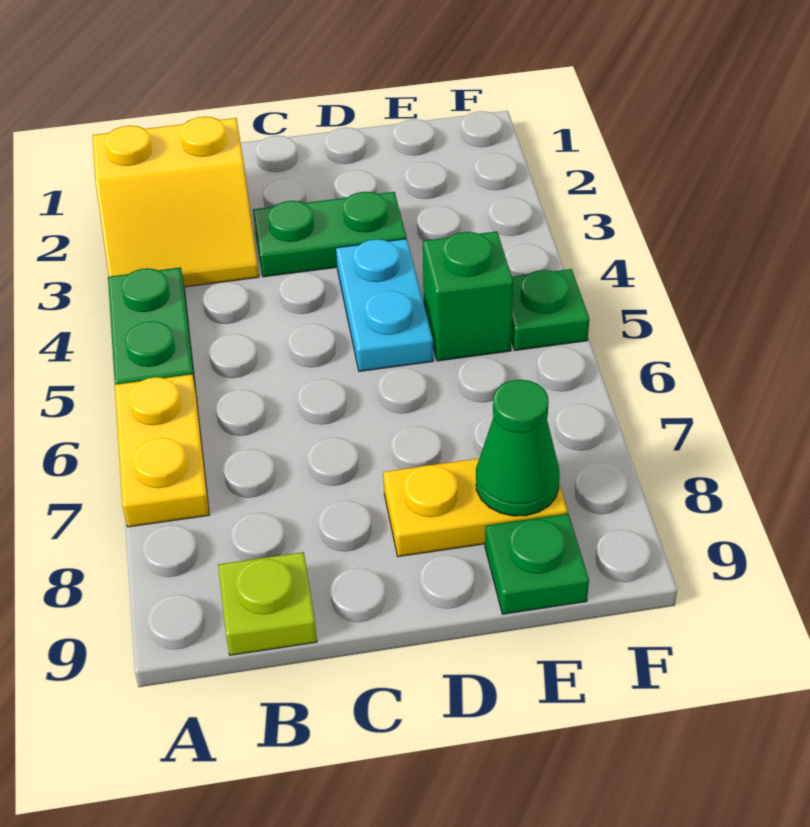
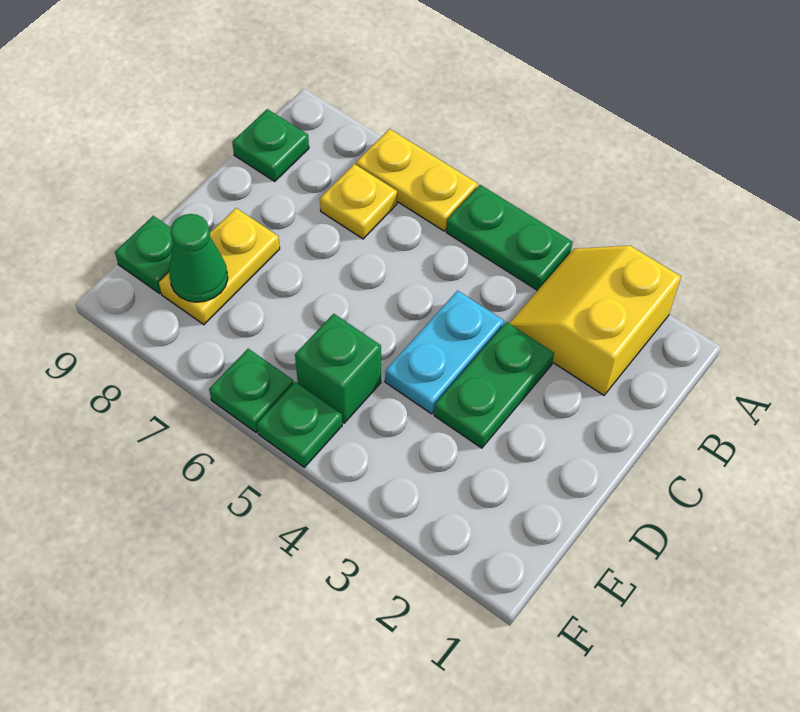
none -> yellow 1x1 plate [320,164,397,239]
lime 1x1 plate [218,552,317,655] -> green 1x1 plate [232,109,309,181]
cyan 1x2 plate [336,239,433,371] -> cyan 1x2 plate turned to [385,290,504,414]
none -> green 1x1 plate [209,349,294,433]

